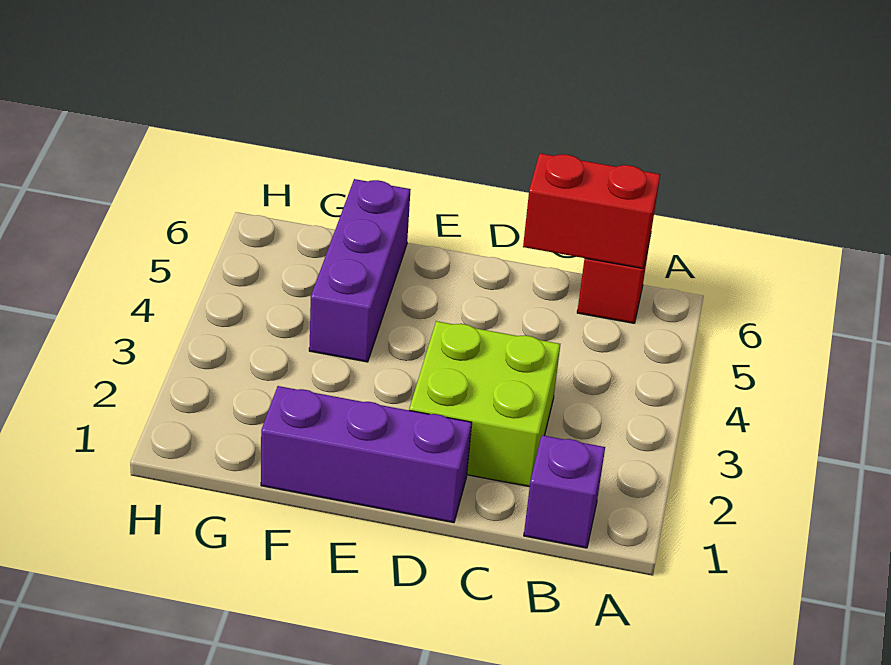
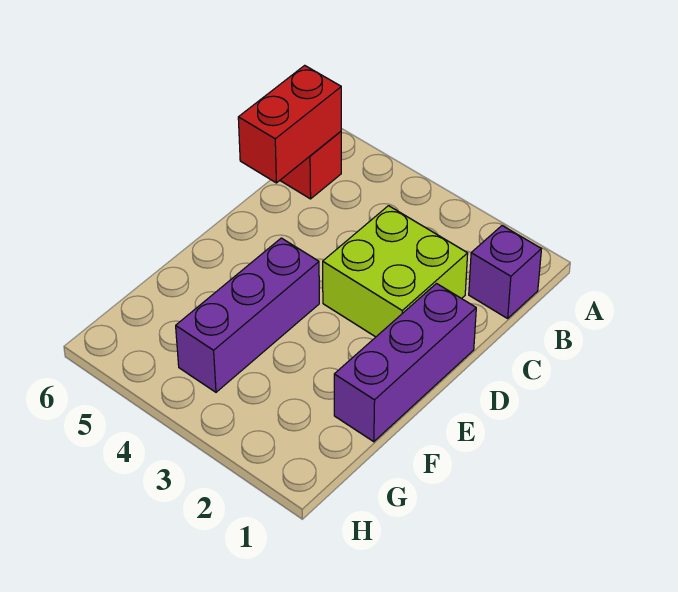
purple 1x3 brick [309,179,411,362] -> purple 1x3 brick turned to [176,238,319,392]

